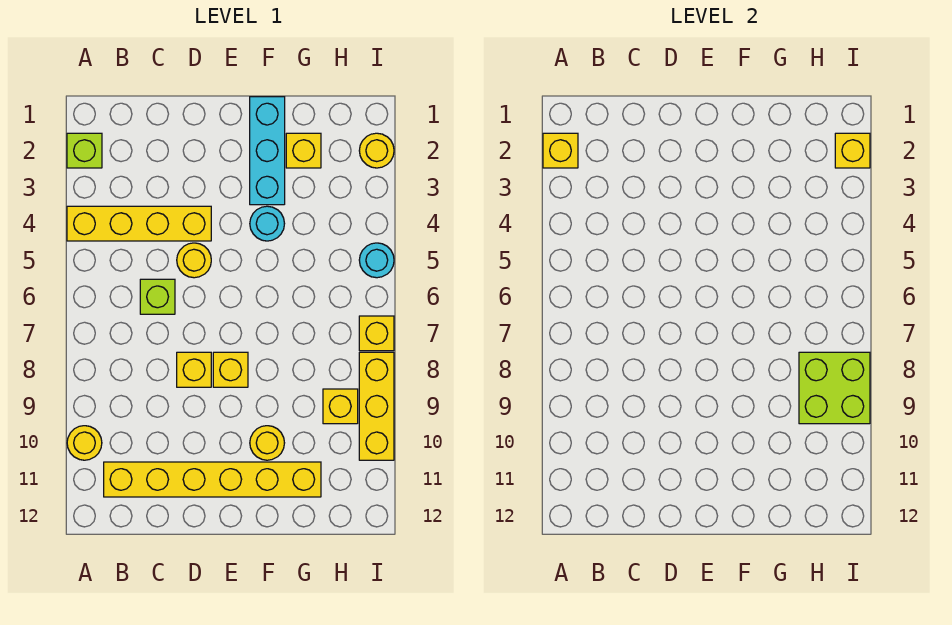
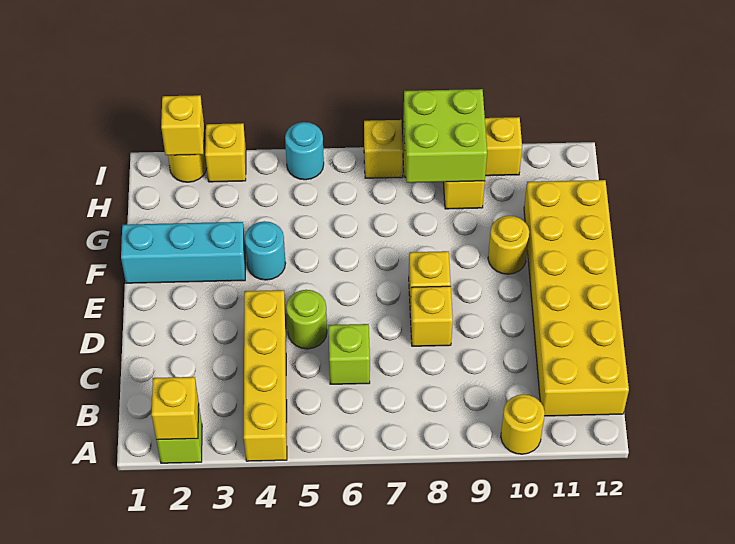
yellow 1x6 brick [104,462,321,497] -> yellow 2x6 brick [524,180,629,416]
yellow 1x1 round brick [177,243,211,278] -> lime 1x1 round brick [286,290,327,349]
yellow 1x1 brick [286,133,321,168] -> yellow 1x1 brick moved to [205,123,246,182]

